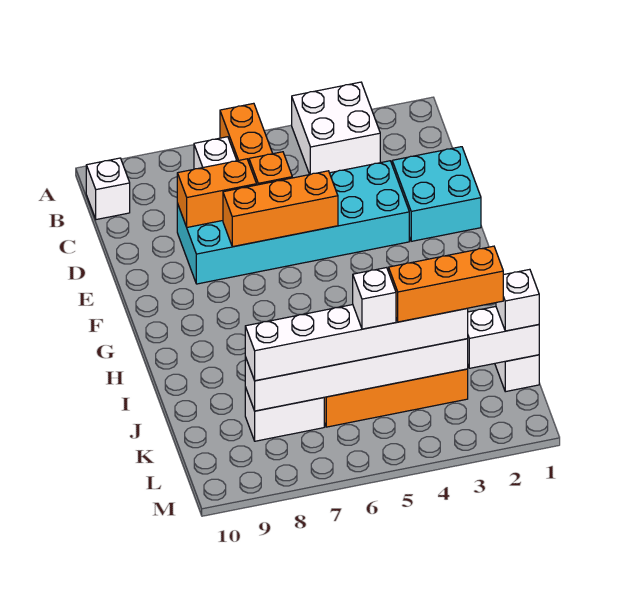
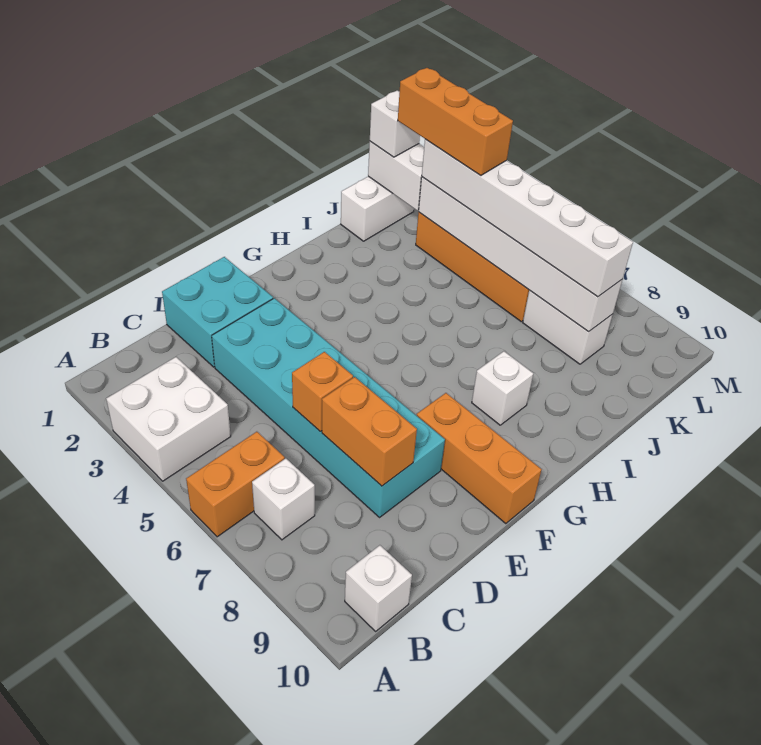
orange 1x3 brick [223,171,338,247] -> orange 1x3 brick moved to [417,393,542,524]
white 1x1 brick [353,268,396,329] -> white 1x1 brick moved to [472,351,533,425]

